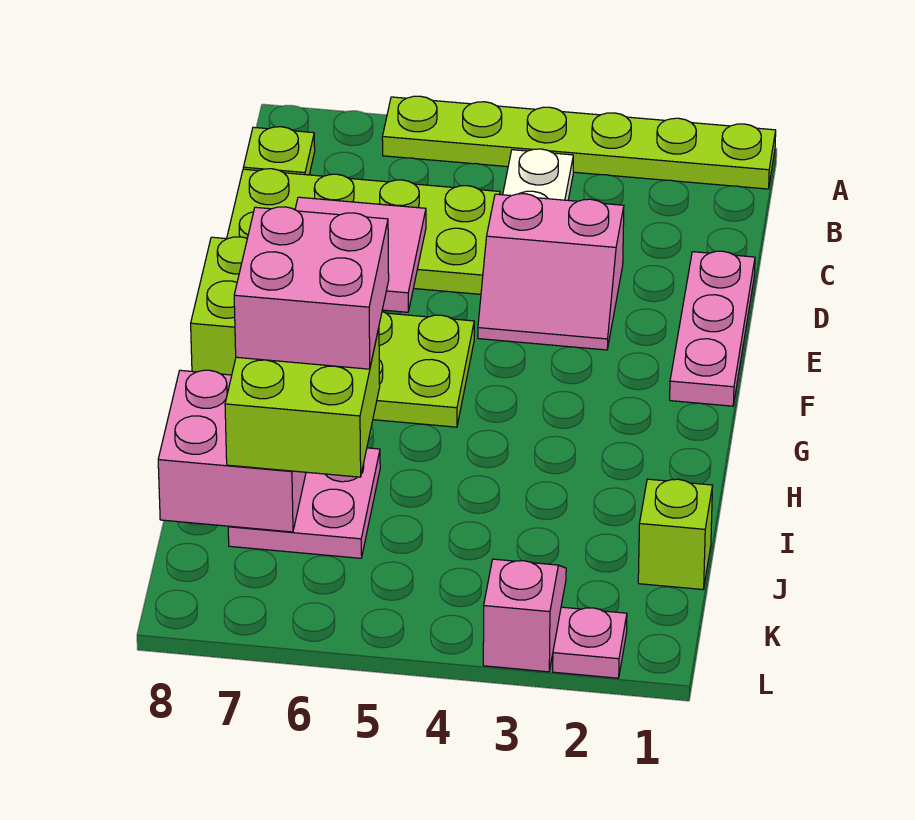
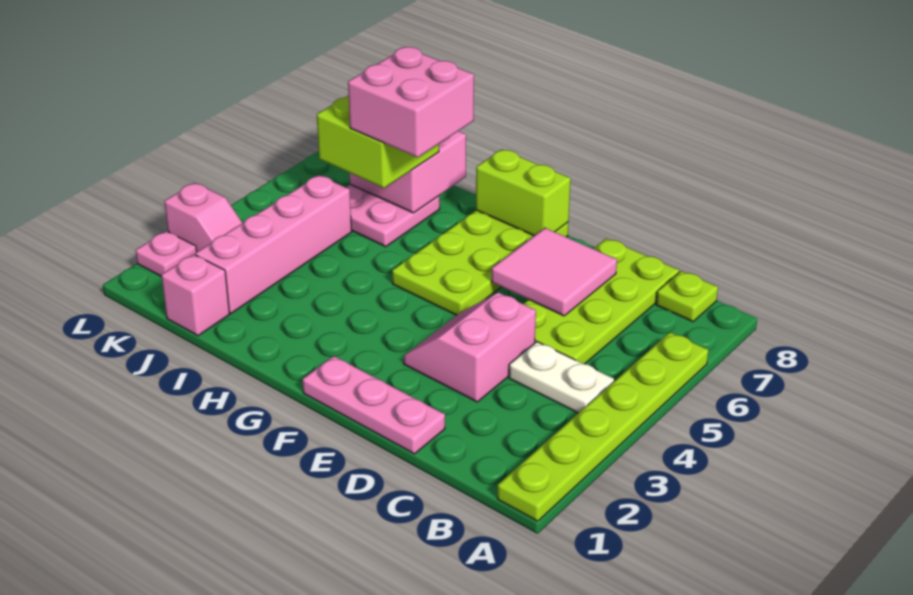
lime 1x1 brick [638,479,713,590] -> pink 1x1 brick [161,254,230,336]
none -> pink 1x4 brick [195,175,352,313]

